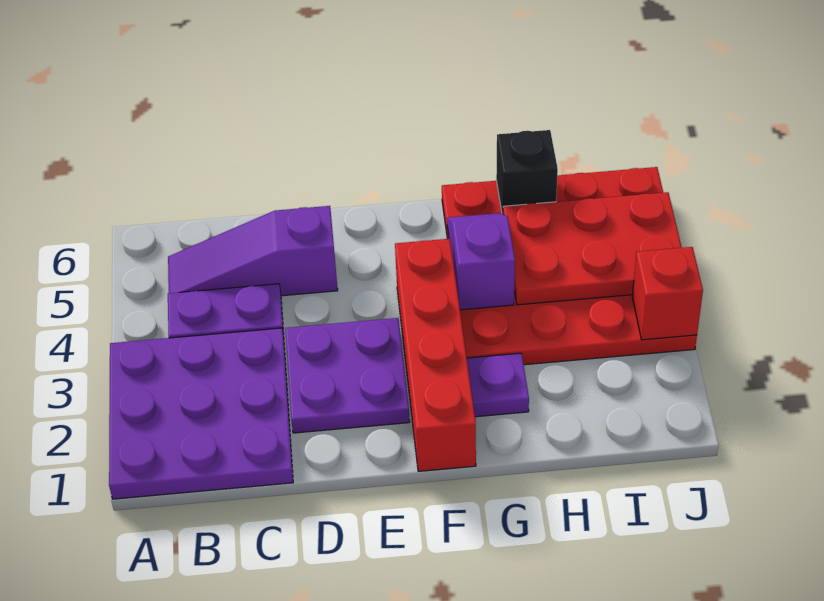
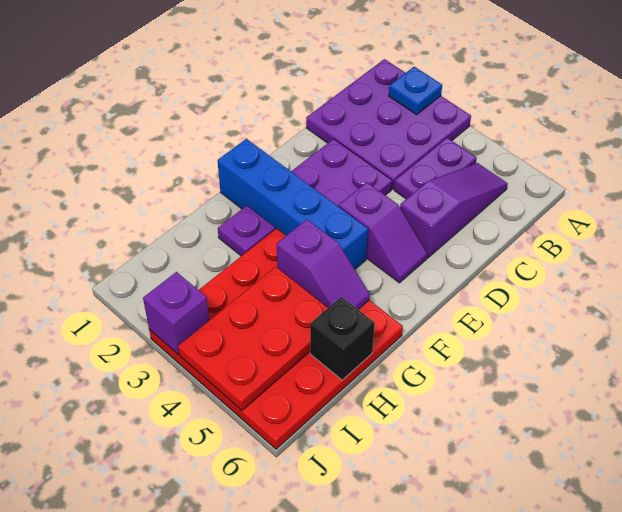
none -> blue 1x1 plate [389,67,442,115]
none -> purple 1x2 slope [339,182,427,283]
red 1x4 brick [395,239,476,471] -> blue 1x4 brick [217,139,368,269]
red 1x1 brick [632,247,703,340] -> purple 1x1 brick [143,272,209,354]

